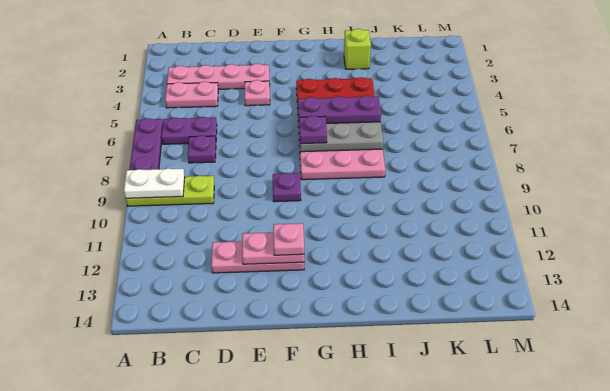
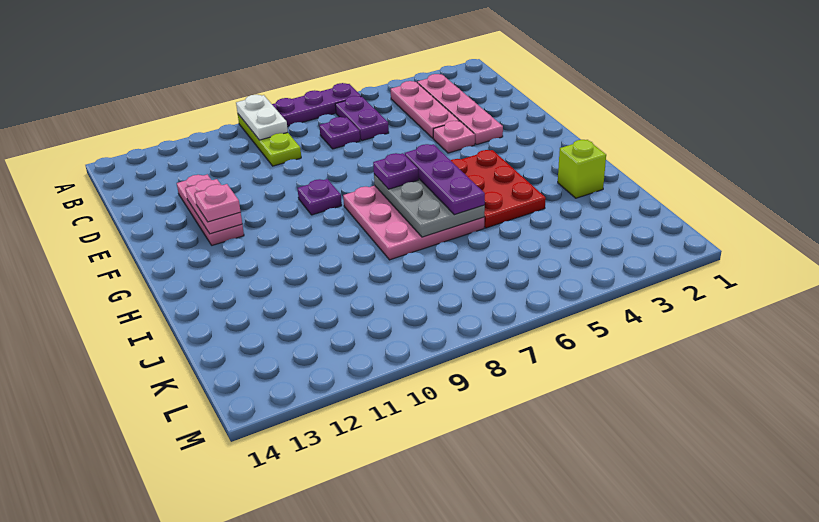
pink 1x2 plate [165,82,218,108] -> pink 1x3 plate [391,81,459,138]

